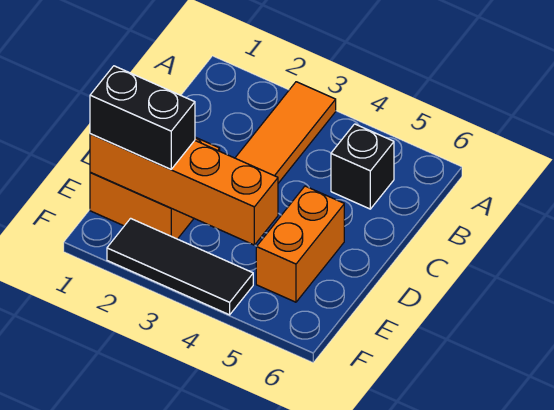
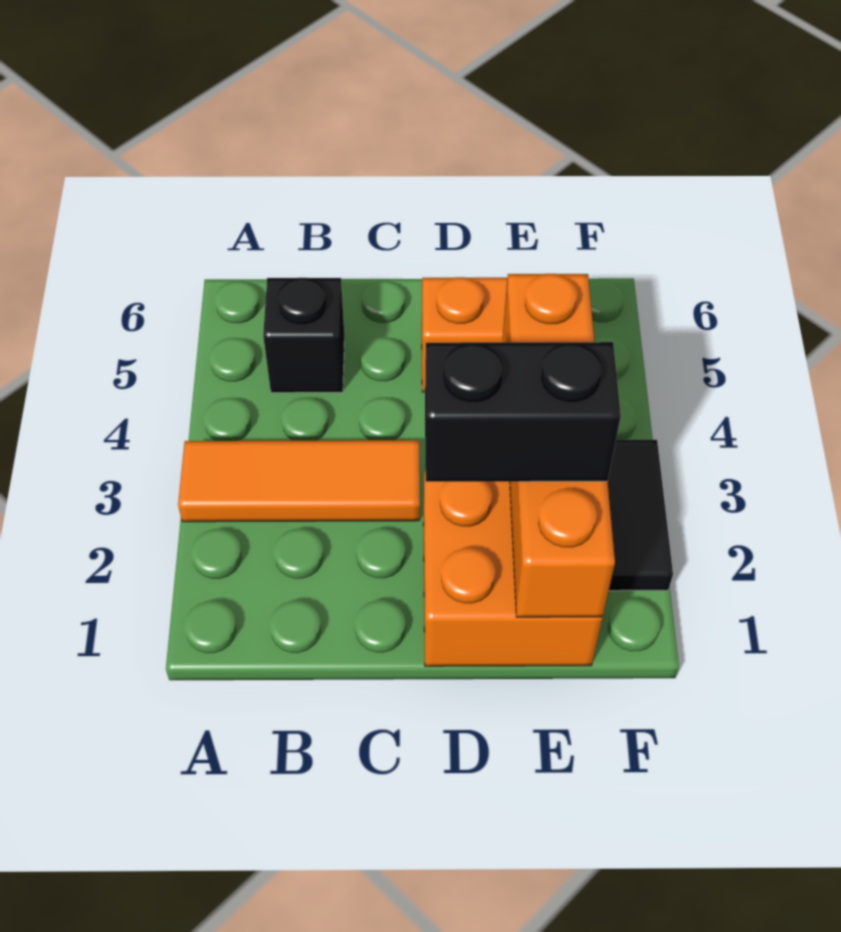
black 1x2 brick [90,66,195,169] -> black 1x2 brick turned to [425,342,621,482]
black 1x3 tile [107,218,253,315] -> black 1x2 tile [608,440,673,591]

